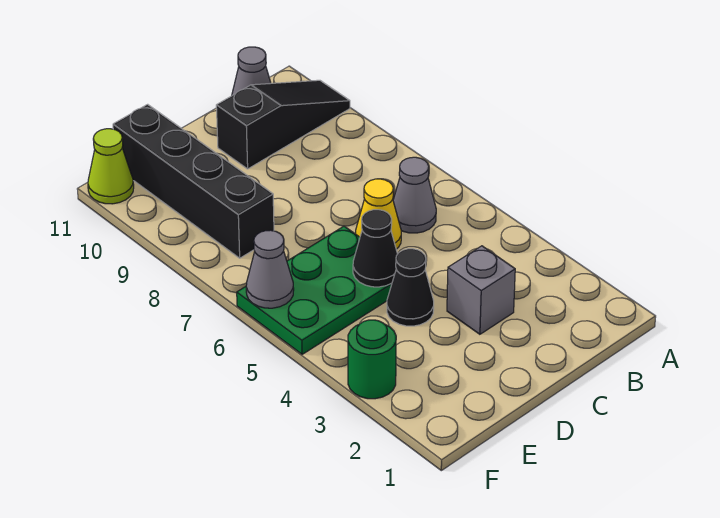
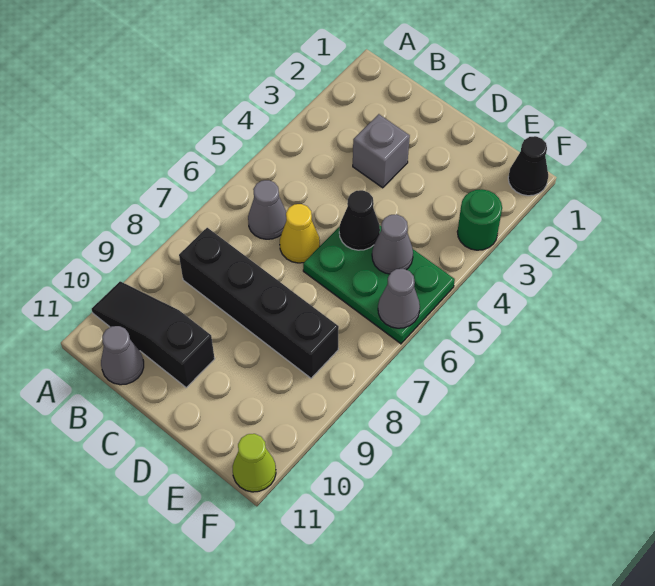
black 1x1 cone [387,249,434,326] -> black 1x1 cone moved to [508,136,548,196]
none -> grey 1x1 cone [372,214,413,274]
black 1x4 brick [113,104,274,258] -> black 1x4 brick turned to [179,228,339,378]

